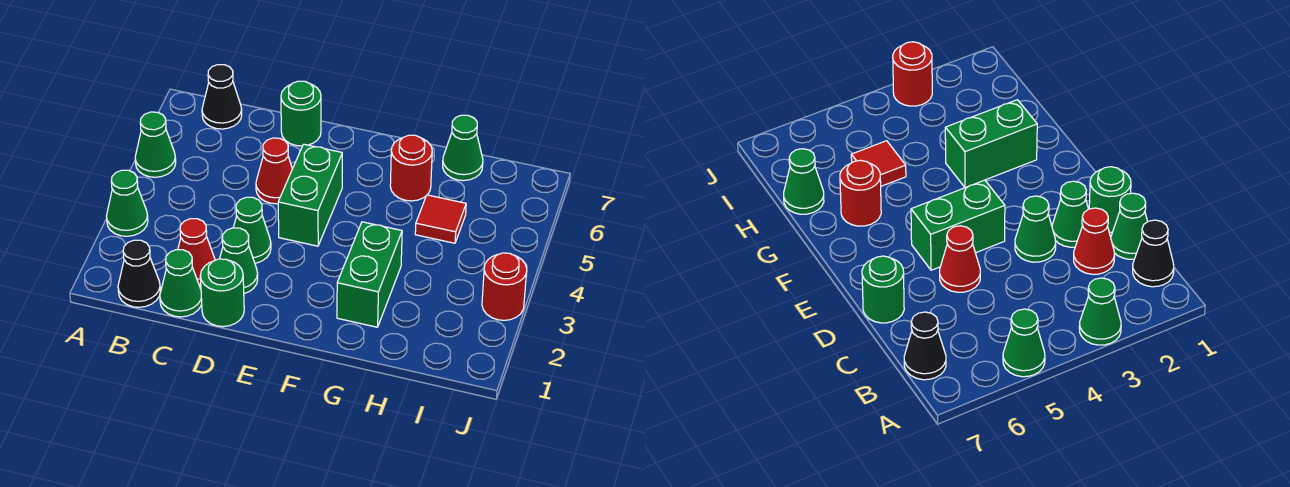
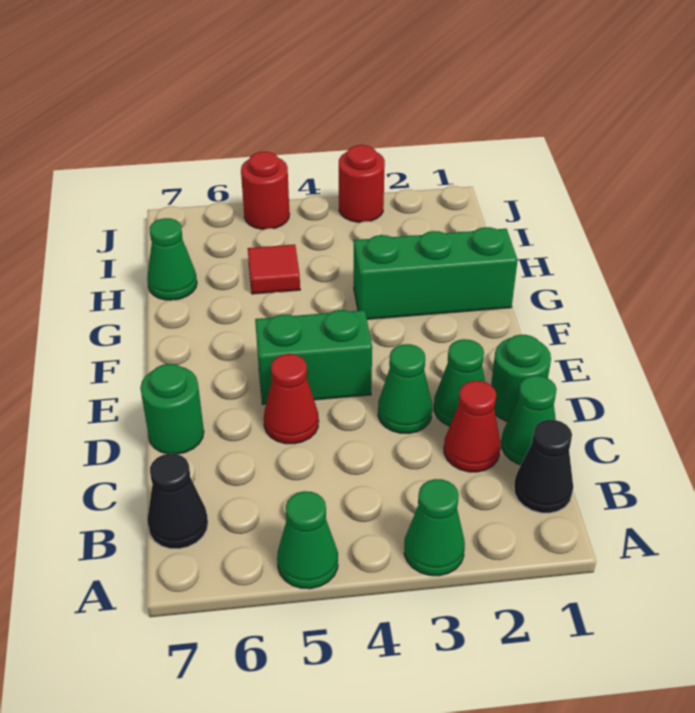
green 1x2 brick [337,222,402,327] -> green 1x3 brick [354,227,518,319]
red 1x1 round brick [390,135,432,201] -> red 1x1 round brick moved to [241,152,290,229]

